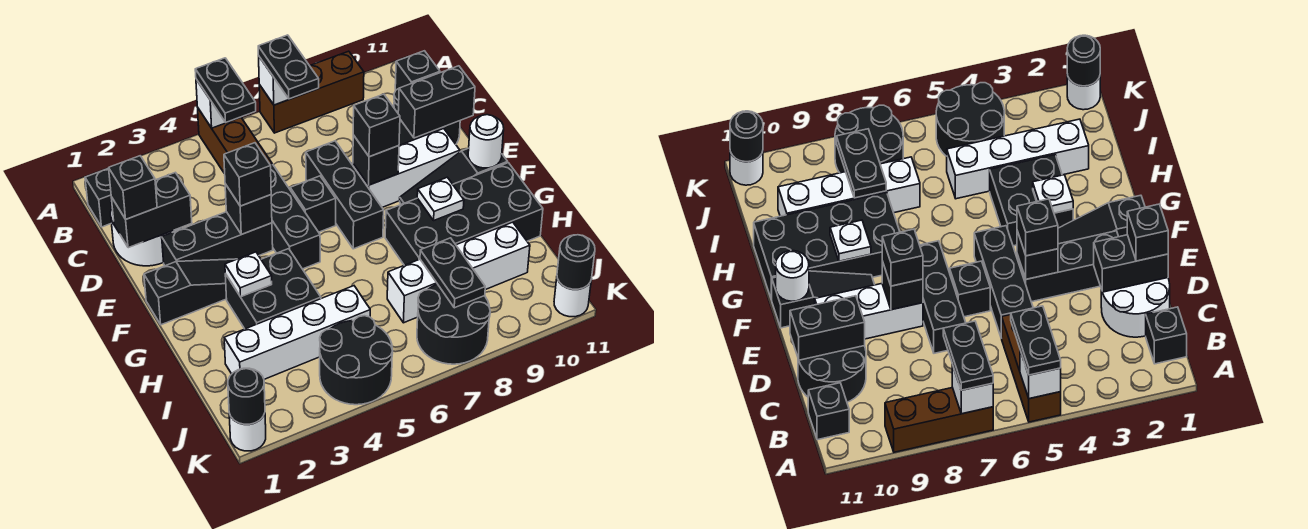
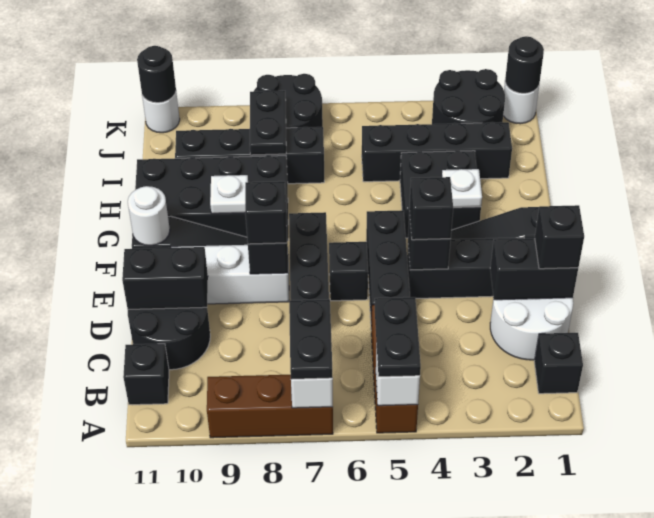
white 1x4 brick [224,286,370,379] -> black 1x4 brick [362,122,512,182]
white 1x4 brick [387,222,530,323] -> black 1x4 brick [175,127,324,184]
black 2x2 round brick [320,316,393,405] -> black 2x2 round brick moved to [432,69,505,124]

